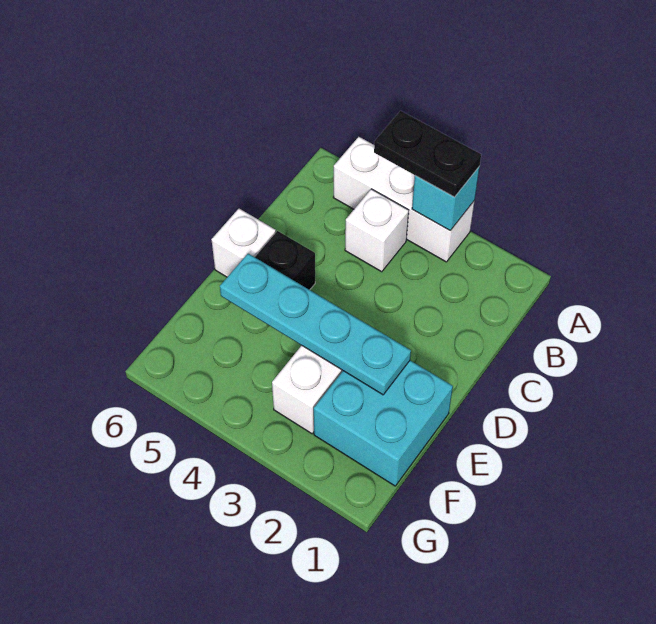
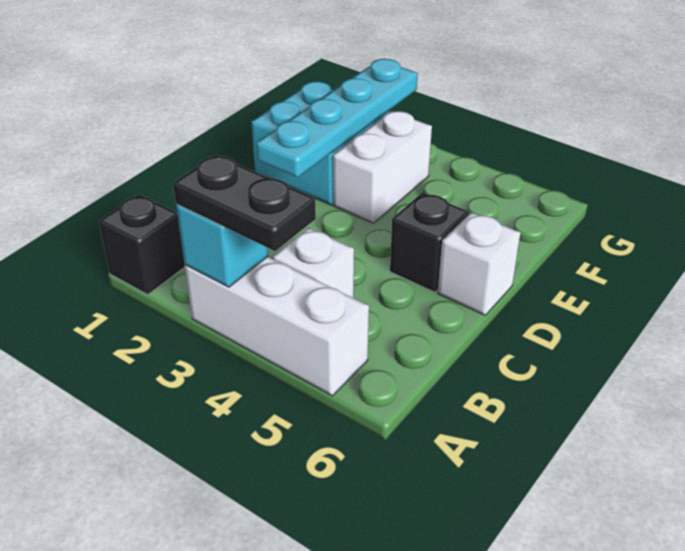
none -> black 1x1 brick [99,195,185,294]
cyan 1x4 plate [220,254,411,395] -> cyan 1x4 plate turned to [256,59,418,178]

